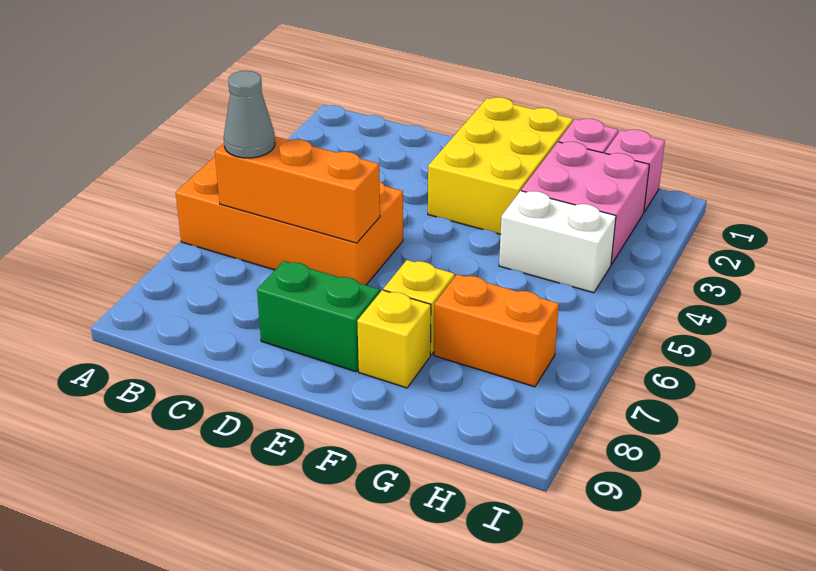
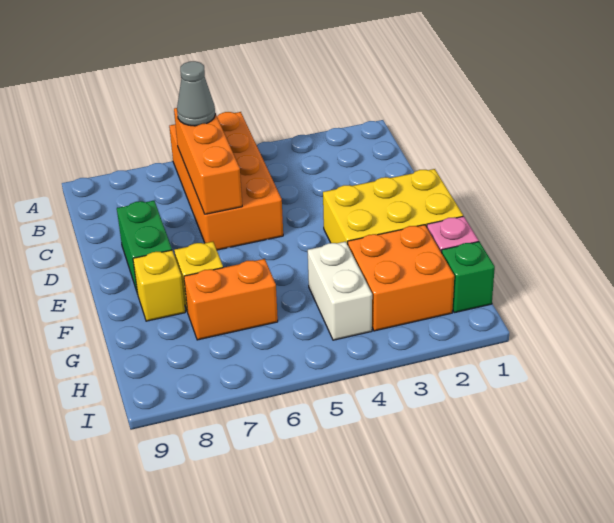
pink 2x2 brick [521,142,649,265] -> orange 2x2 brick [348,225,454,331]
orange 1x2 brick [434,274,559,387] -> orange 1x2 brick turned to [184,259,278,340]
pink 1x1 brick [605,130,665,212] -> green 1x1 brick [442,242,495,313]

